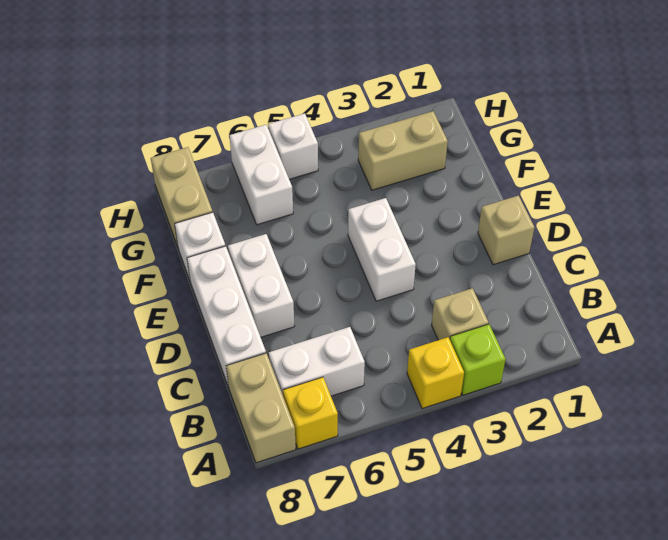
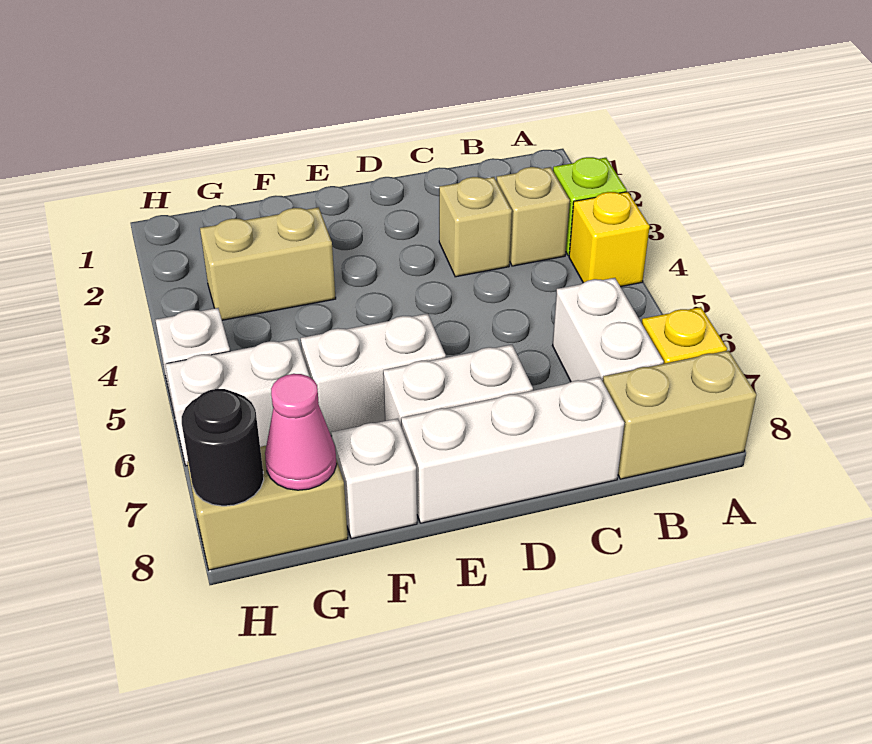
tan 1x1 brick [478,196,534,265] -> tan 1x1 brick moved to [439,177,512,277]
white 1x2 brick [348,198,416,301] -> white 1x2 brick moved to [301,314,446,436]
tan 1x2 brick [358,111,448,190] -> tan 1x2 brick turned to [200,207,336,320]
none -> pink 1x1 cone [265,374,337,490]
none -> black 1x1 round brick [182,389,264,506]

